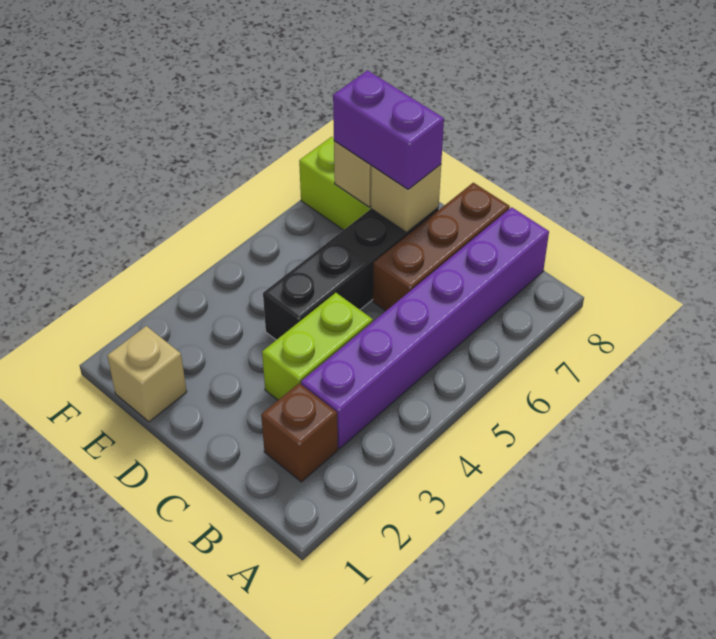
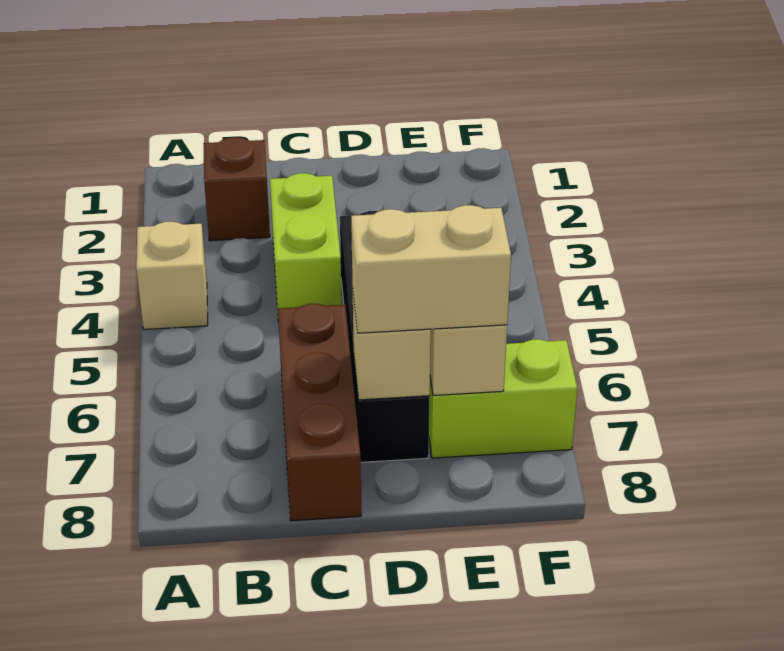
purple 1x6 brick [301,207,549,448] -> none
purple 1x2 brick [333,70,444,189] -> tan 1x2 brick [351,205,511,333]
tan 1x1 brick [107,326,187,422] -> tan 1x1 brick moved to [136,222,208,329]

